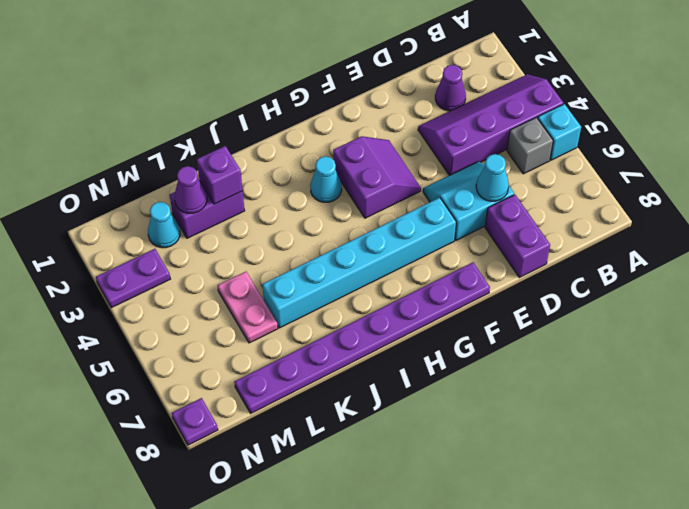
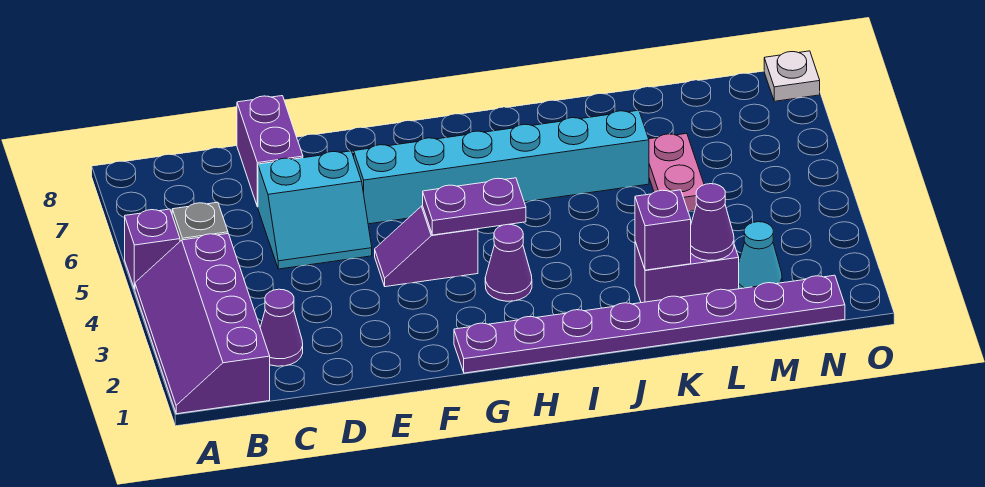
purple 2x4 slope [418,74,564,175] -> purple 2x4 slope turned to [135,234,270,414]
cyan 1x1 brick [538,104,581,160] -> purple 1x1 brick [125,209,180,289]
cyan 1x1 cone [476,154,509,201] -> none
purple 2x2 slope [333,136,421,218] -> purple 1x2 slope [375,206,478,287]
purple 1x8 plate [235,262,490,413] -> purple 1x8 plate moved to [454,275,845,373]
cyan 1x1 cone [310,156,342,202] -> purple 1x1 cone [485,224,532,301]
purple 1x2 plate [96,249,170,308] -> purple 1x2 plate moved to [423,178,526,235]
purple 1x1 plate [172,398,218,445] -> white 1x1 plate [764,51,820,101]

